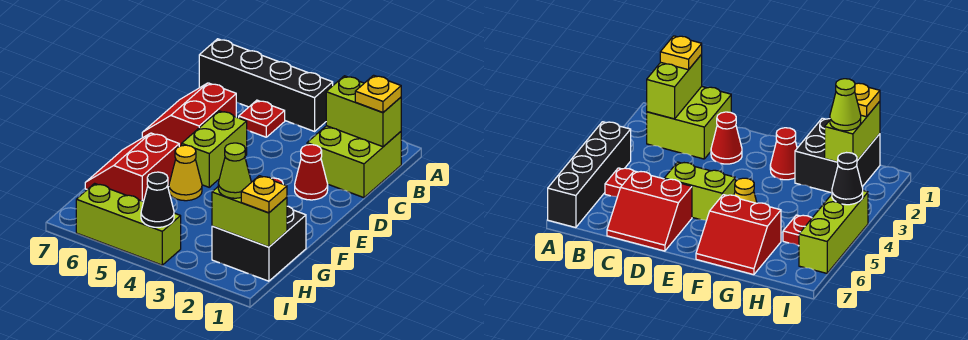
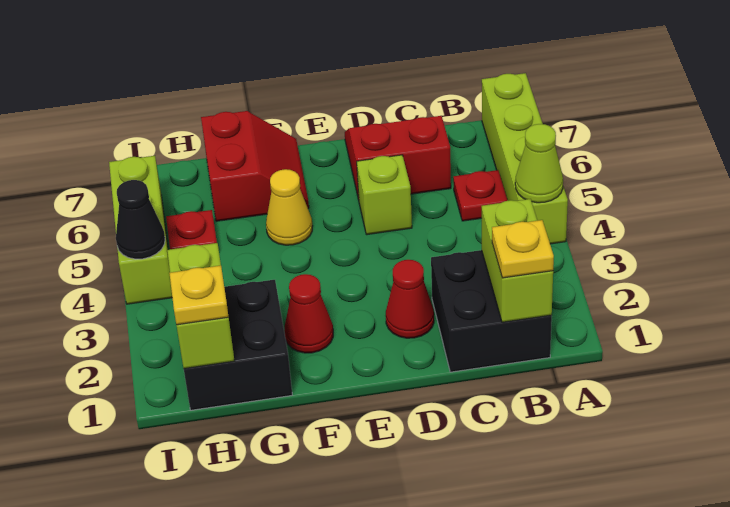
black 1x4 brick [199,39,333,131] -> lime 1x4 brick [482,73,568,244]
lime 2x2 brick [307,126,401,198] -> black 2x2 brick [431,250,552,372]
lime 1x2 brick [182,111,247,187] -> lime 1x1 brick [357,155,412,235]
red 2x2 slope [85,133,179,201] -> red 2x2 slope turned to [201,111,309,221]
lime 1x1 cone [218,143,251,198] -> lime 1x1 cone moved to [515,124,563,203]

